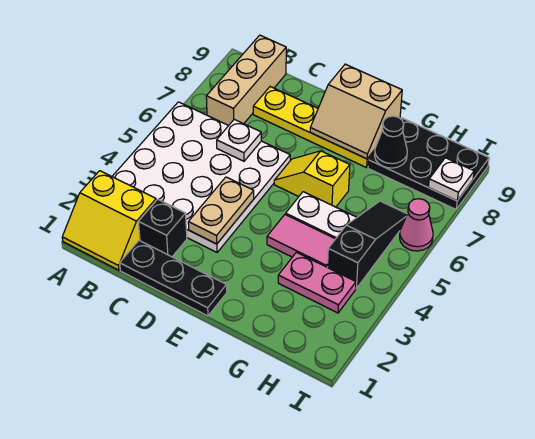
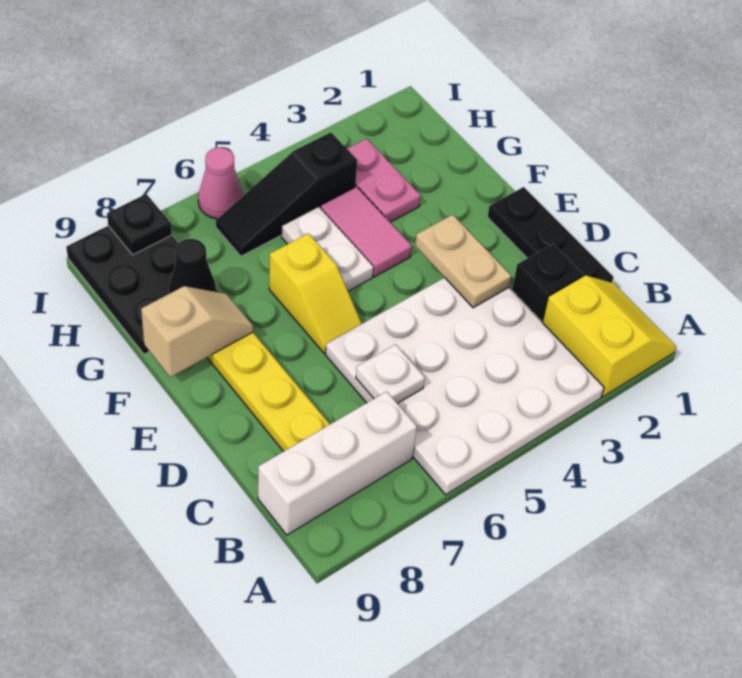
tan 1x3 brick [206,35,286,126] -> white 1x3 brick [258,392,417,535]
tan 1x2 plate [188,177,254,244] -> tan 1x2 plate turned to [415,215,511,308]
tan 2x2 slope [310,64,402,159] -> tan 1x2 slope [141,286,253,377]
white 1x1 plate [428,158,474,201] -> black 1x1 plate [107,194,172,255]

